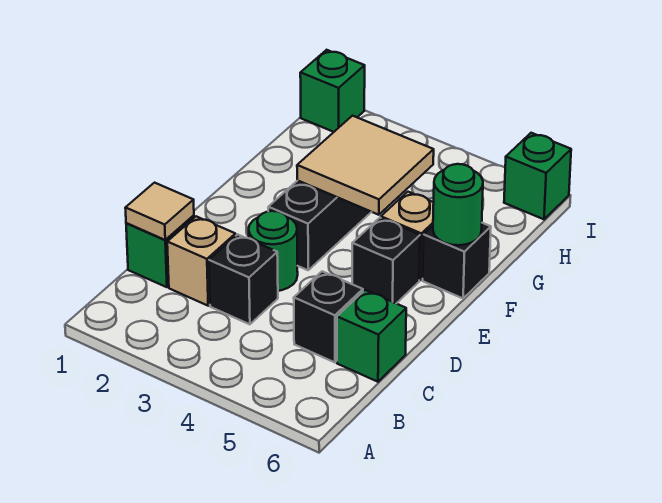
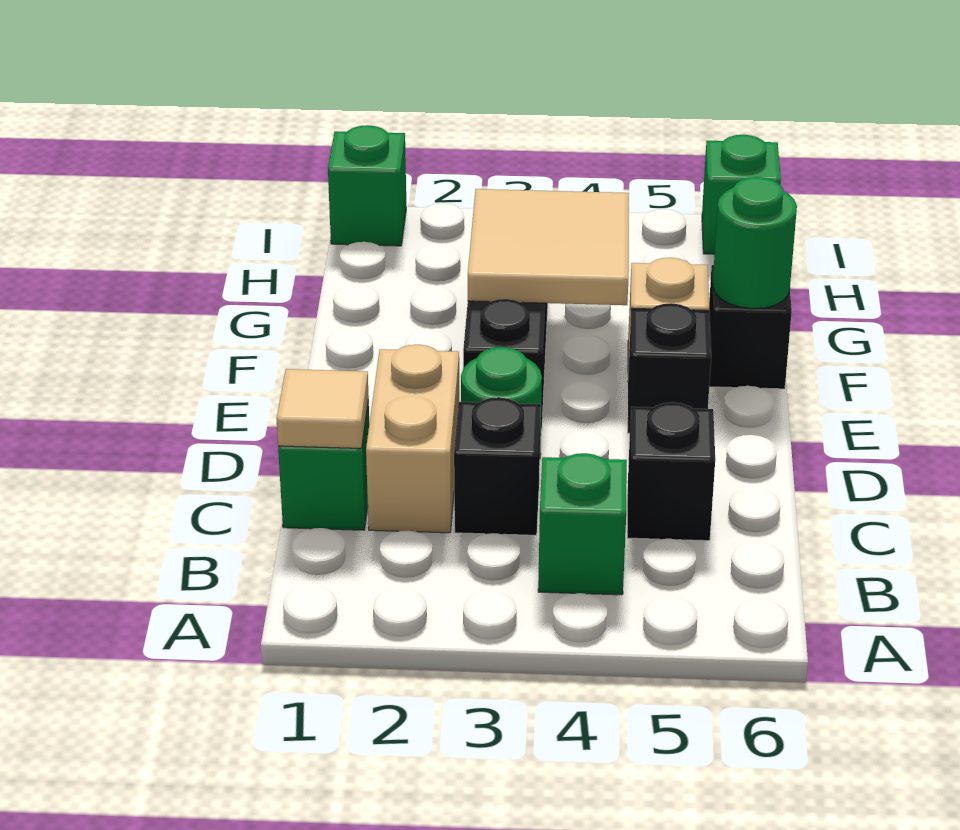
tan 1x1 brick [167,216,236,306] -> tan 1x2 brick [366,345,459,533]
green 1x1 brick [337,290,406,382] -> green 1x1 brick moved to [538,453,627,595]

